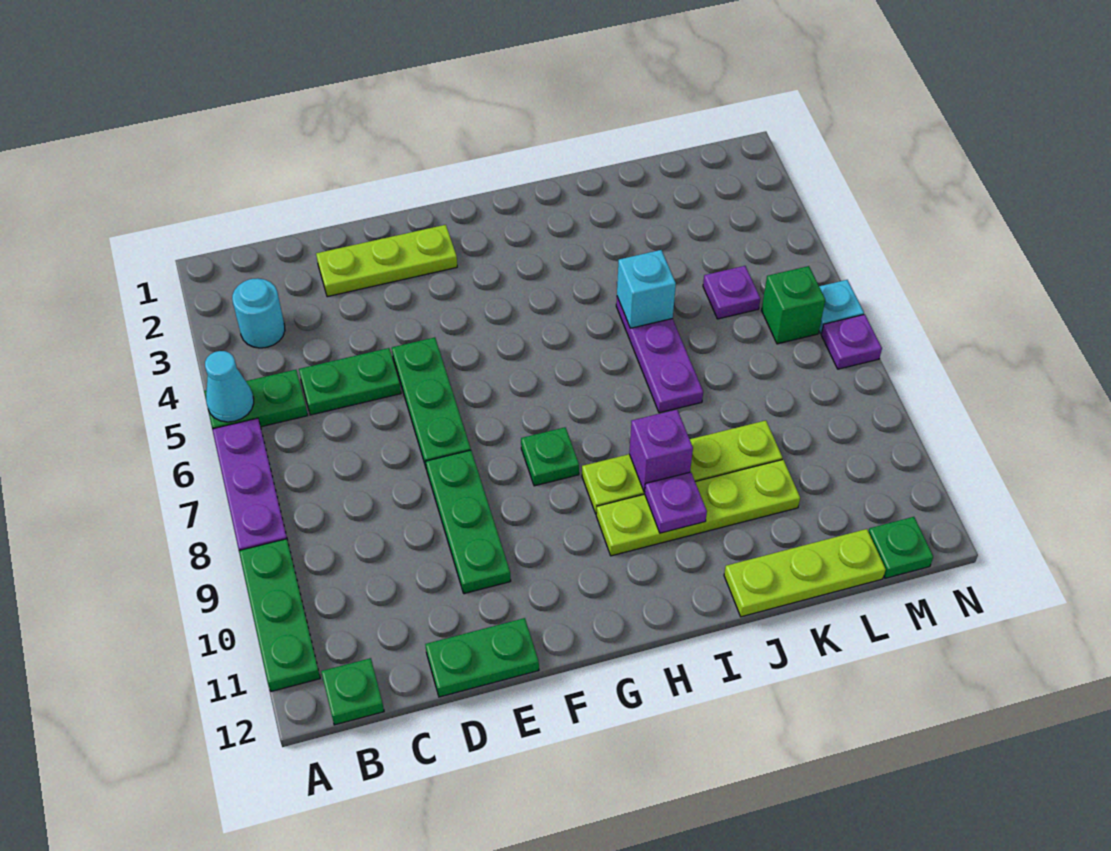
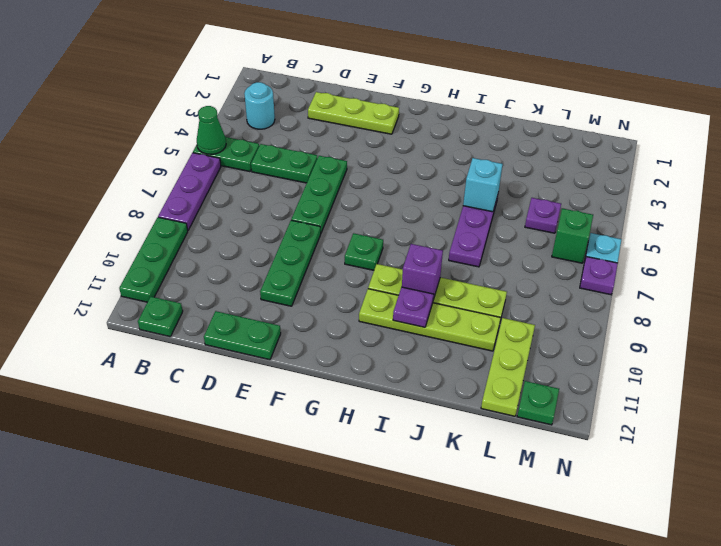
cyan 1x1 cone [205,351,254,422] -> green 1x1 cone [197,106,226,154]
lime 1x3 plate [724,529,886,617] -> lime 1x3 plate turned to [481,318,535,416]

